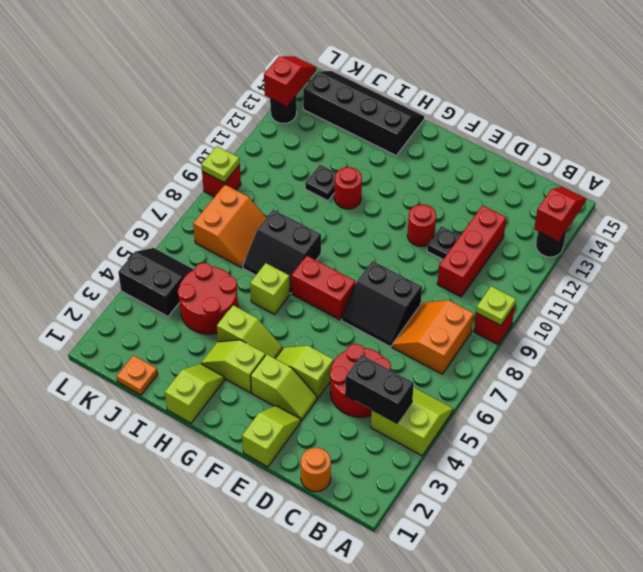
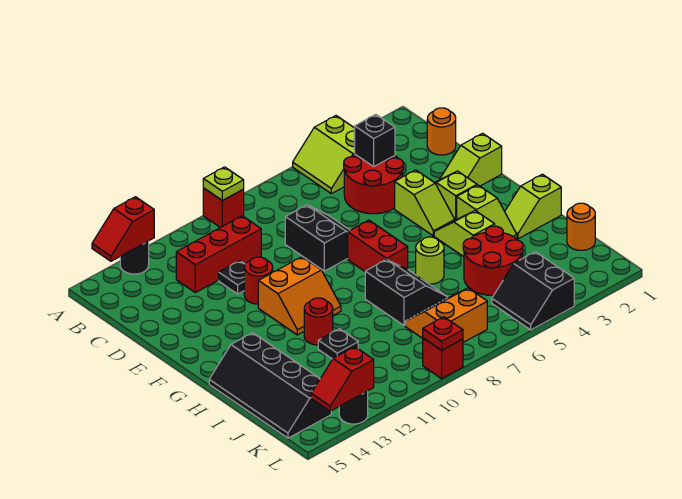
black 1x2 brick [345,355,414,423] -> black 1x1 brick [355,114,395,167]
orange 2x2 slope [392,300,474,374] -> orange 2x2 slope moved to [258,257,341,335]
lime 1x1 brick [250,263,290,314] -> lime 1x1 round brick [416,237,444,284]
orange 1x1 plate [117,355,158,395] -> orange 1x1 round brick [567,203,595,250]
lime 1x1 plate [201,146,240,182] -> red 1x1 plate [423,317,463,350]

